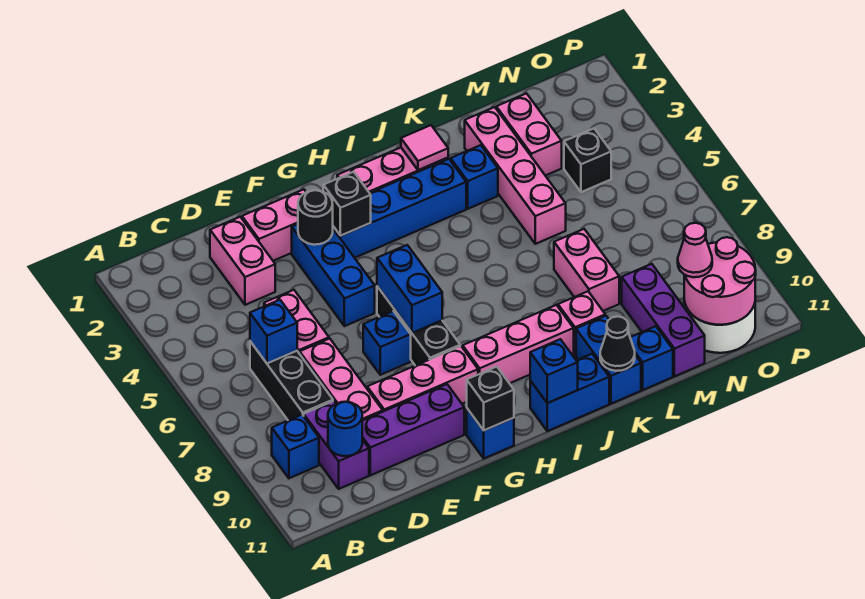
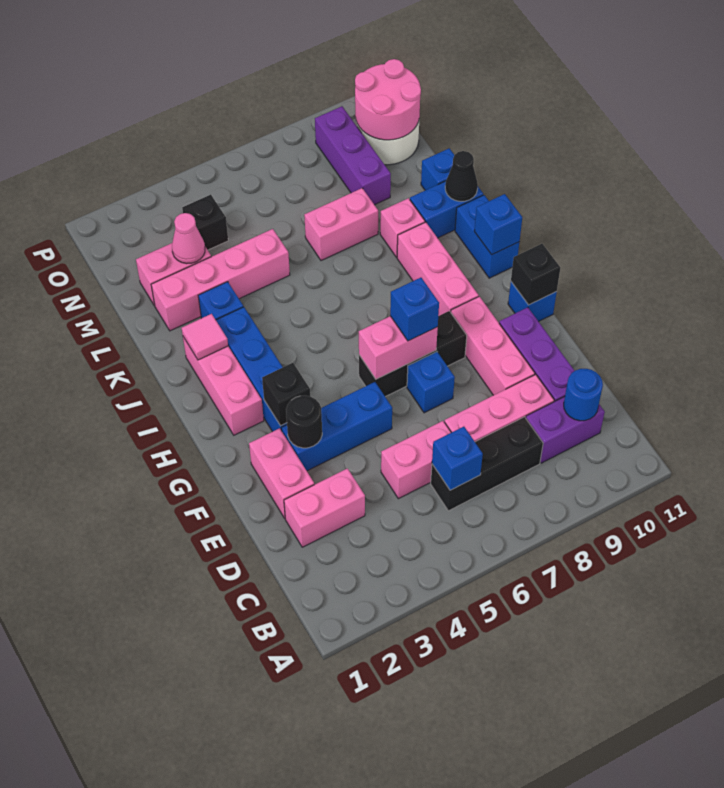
blue 1x1 brick [272,415,319,478] -> blue 1x1 brick moved to [390,278,439,341]
blue 1x2 brick [377,245,442,333] -> pink 1x2 brick [359,316,438,379]
purple 1x3 brick [622,264,705,376] -> purple 1x3 brick turned to [315,106,391,205]
pink 1x1 cone [678,223,712,277] -> pink 1x1 cone moved to [172,213,205,264]

